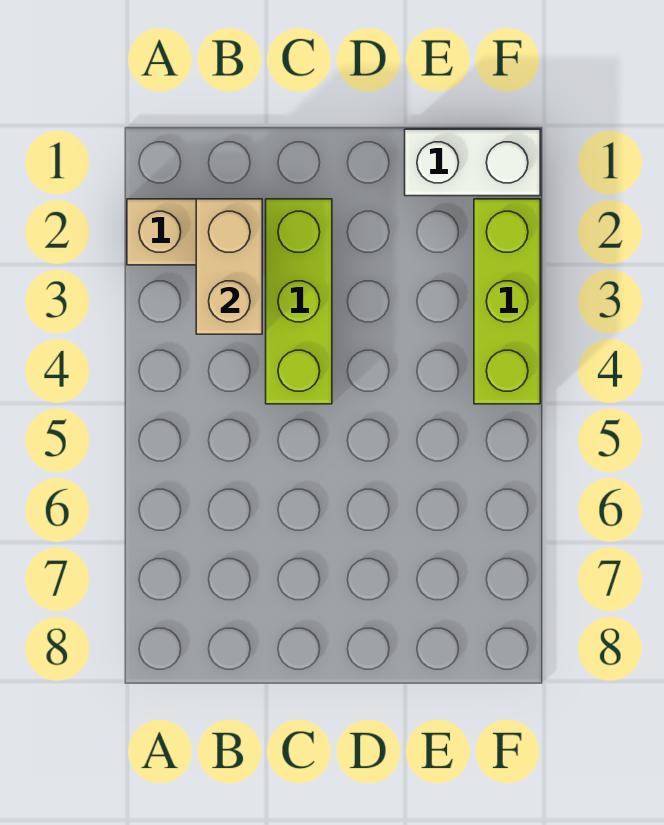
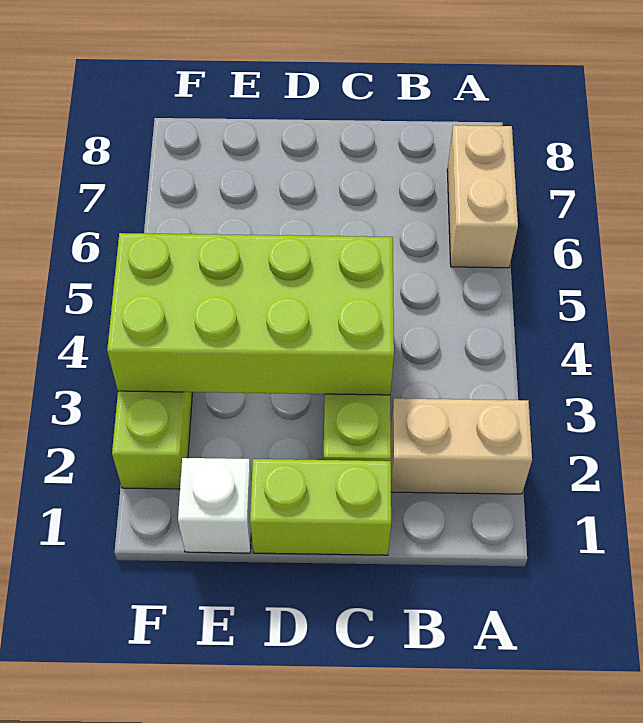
tan 1x2 brick [196,199,262,334] -> tan 1x2 brick moved to [447,125,518,268]
none -> lime 1x2 brick [250,459,391,555]
none -> lime 2x4 brick [107,233,394,395]
white 1x2 brick [405,129,540,196] -> white 1x1 brick [178,458,252,553]

